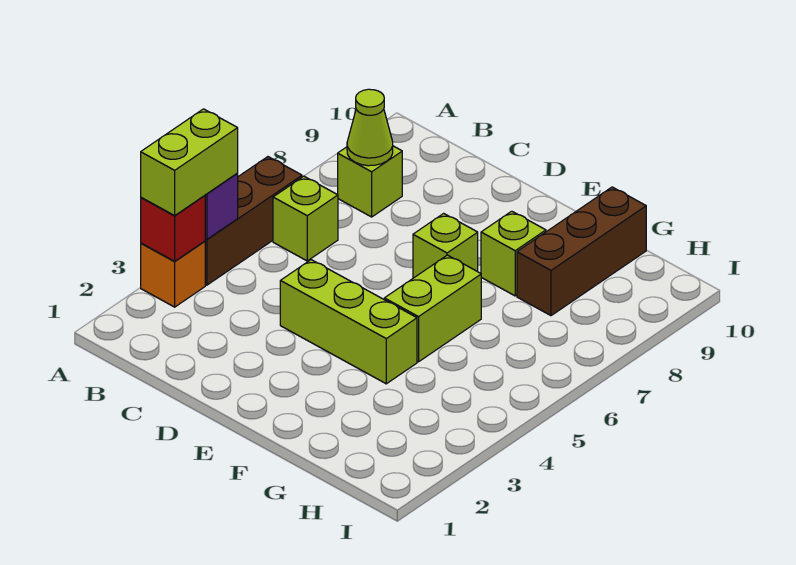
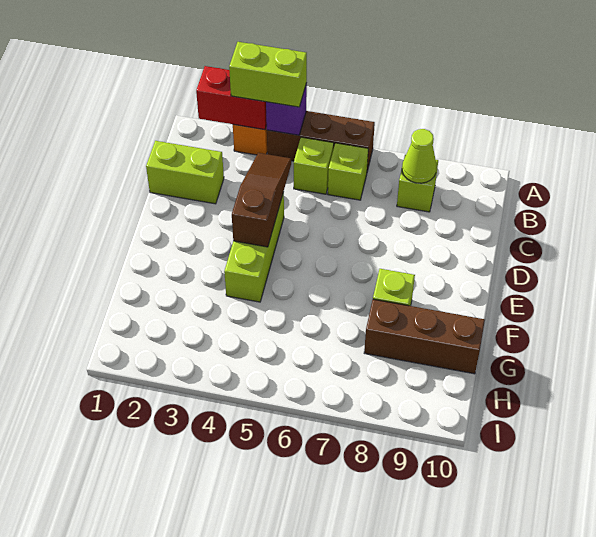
red 1x1 brick [141,196,205,261] -> red 1x2 brick [196,66,267,130]
none -> brown 1x3 slope [232,153,291,247]
lime 1x1 brick [413,213,478,278] -> lime 1x1 brick moved to [294,137,334,194]
lime 1x2 brick [384,255,481,362] -> lime 1x2 brick moved to [146,141,224,204]

